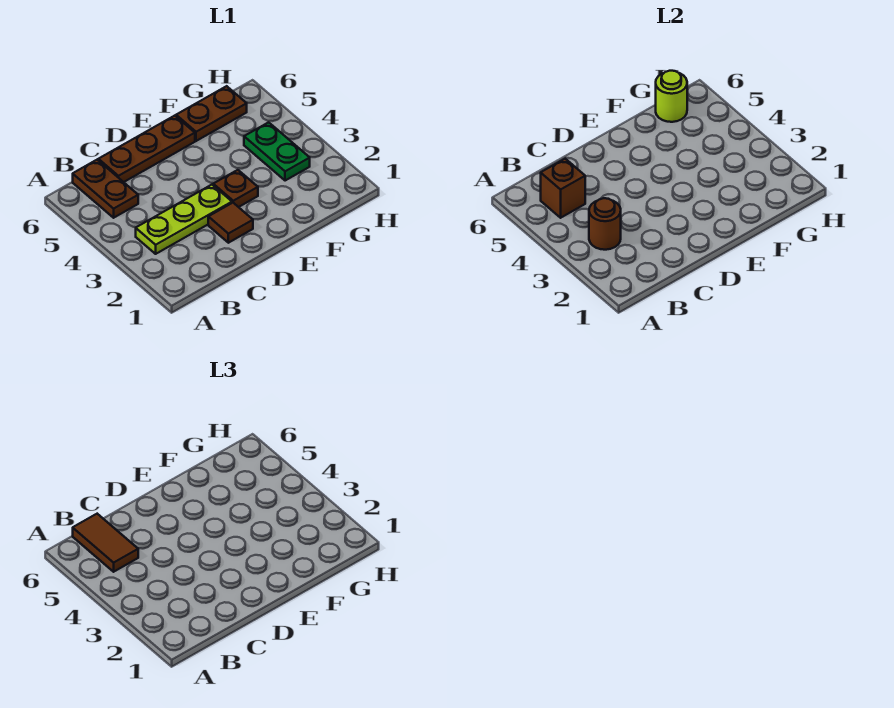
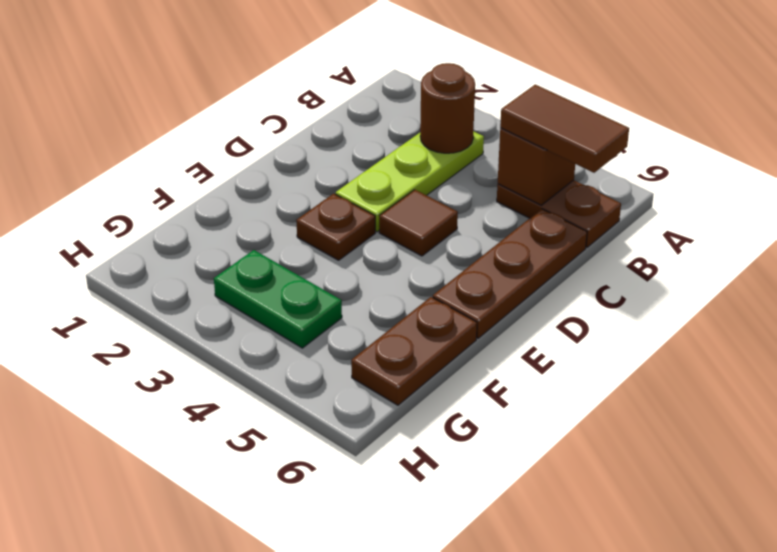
brown 1x1 tile [208,203,253,243] -> brown 1x1 tile moved to [379,190,458,256]
lime 1x1 round brick [656,71,687,122] -> none

